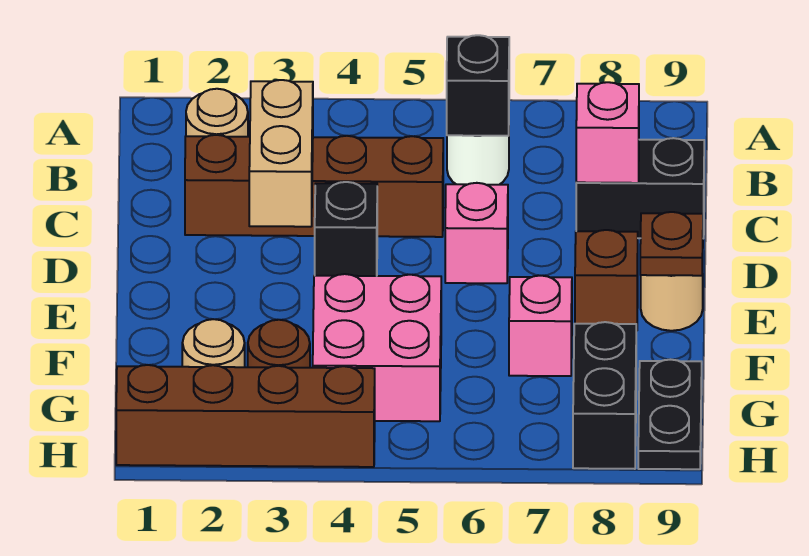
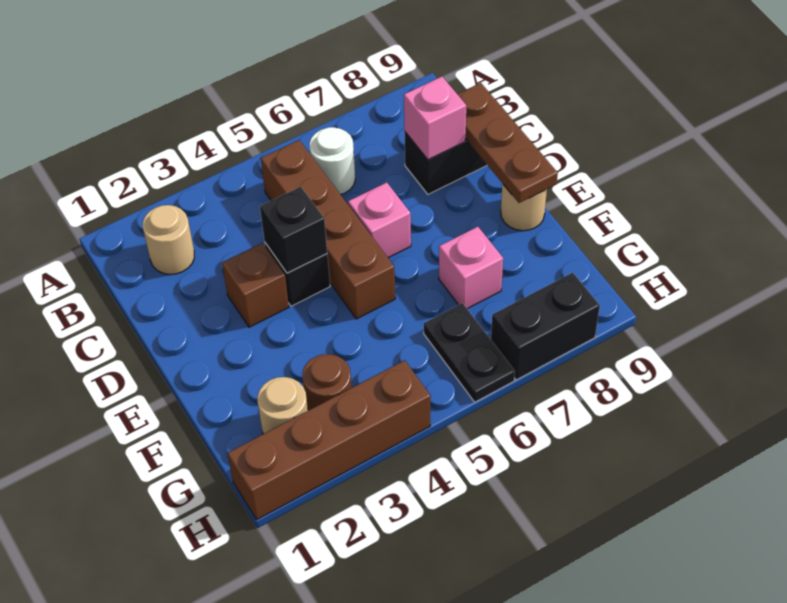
black 1x1 brick [447,35,509,136] -> black 1x1 brick moved to [260,187,327,273]
brown 1x4 brick [185,135,443,237] -> brown 1x4 brick turned to [261,140,395,319]
tan 1x2 brick [249,80,313,227] -> none
brown 1x1 brick [575,230,638,331] -> brown 1x1 brick moved to [222,243,289,327]
brown 1x1 plate [640,212,703,276] -> brown 1x3 plate [457,83,558,203]
pink 2x2 brick [313,274,441,421] -> none
black 1x2 brick [573,322,636,469] -> black 1x2 brick turned to [491,272,600,380]
black 1x2 plate [638,359,702,469] -> black 1x2 plate moved to [424,303,515,402]

